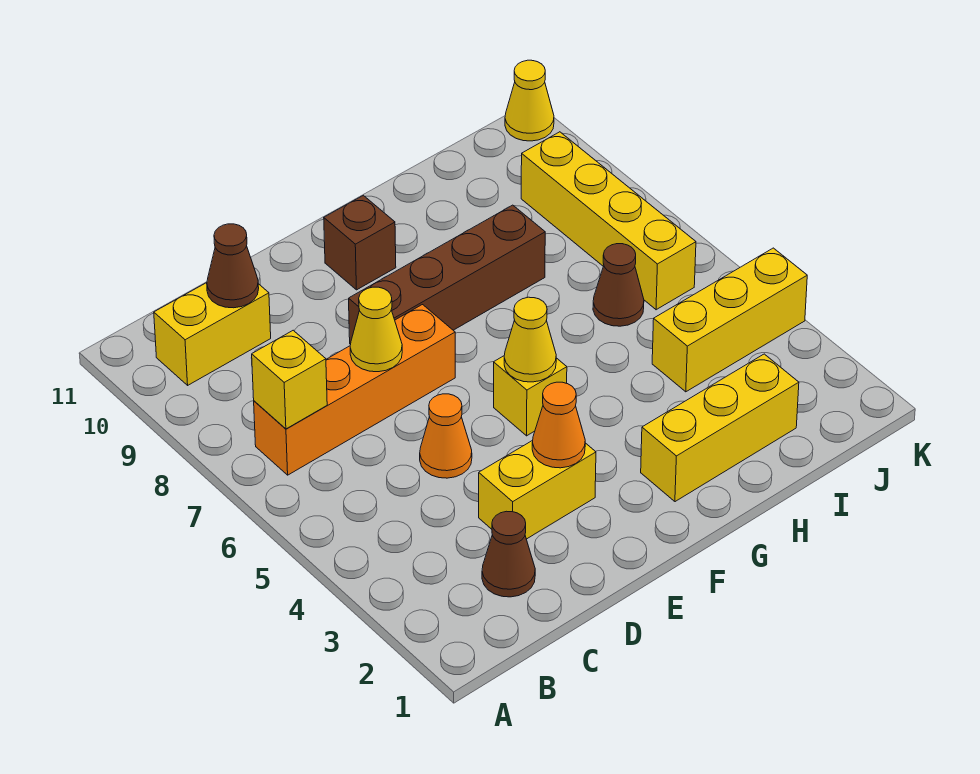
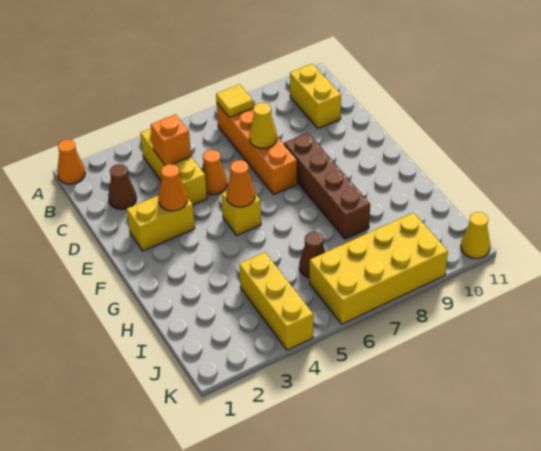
none -> orange 1x1 cone [57,139,85,184]
yellow 1x1 brick [252,330,327,429] -> yellow 1x1 tile [216,84,253,117]
none -> orange 1x1 brick [151,114,191,165]
brown 1x1 cone [207,224,259,308] -> none
yellow 1x2 brick [479,440,596,539] -> yellow 1x2 brick turned to [127,196,195,251]
yellow 1x1 cone [504,297,556,382] -> orange 1x1 cone [226,160,255,207]
brown 1x1 brick [324,195,396,290] -> none
yellow 1x3 brick [641,354,799,502] -> yellow 1x3 brick moved to [140,128,207,205]
yellow 1x4 brick [521,132,696,310] -> yellow 2x4 brick [310,213,448,324]

